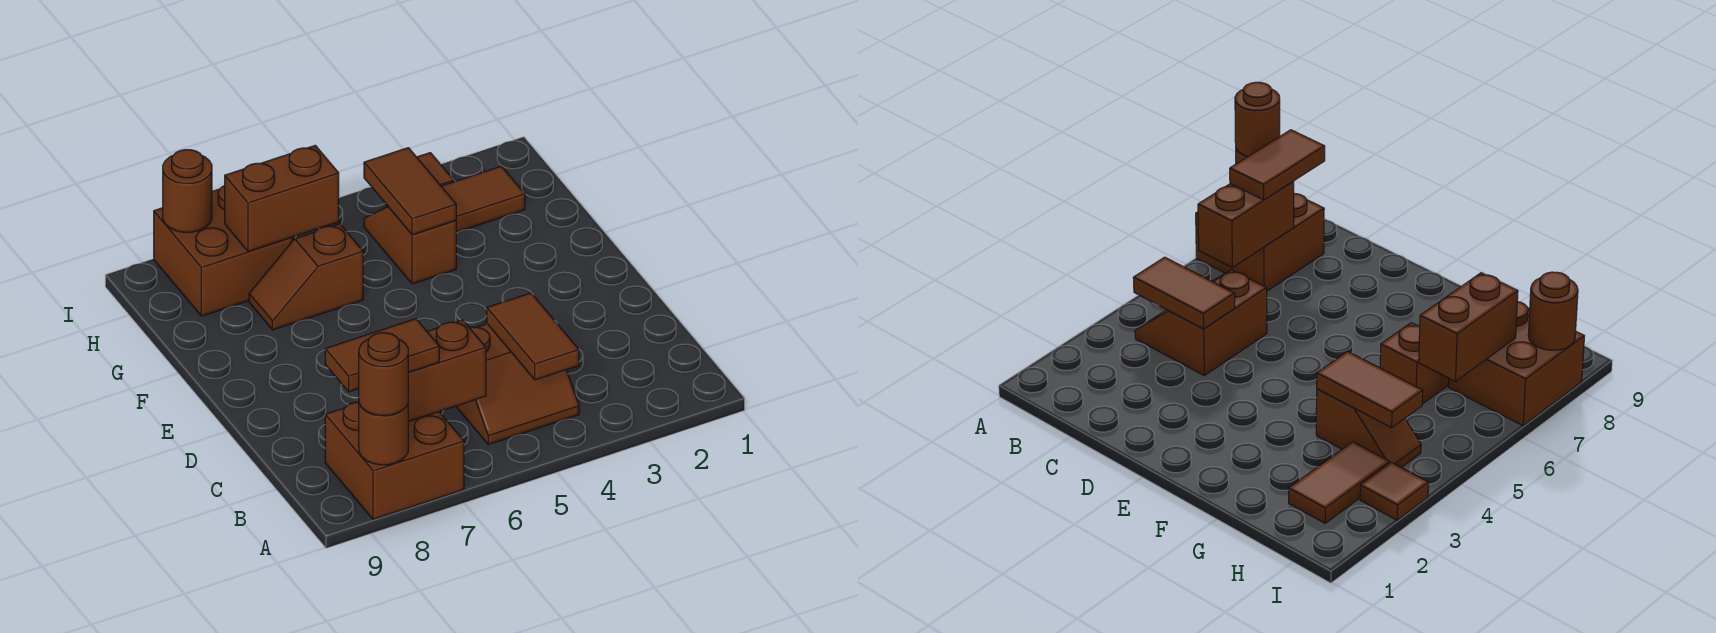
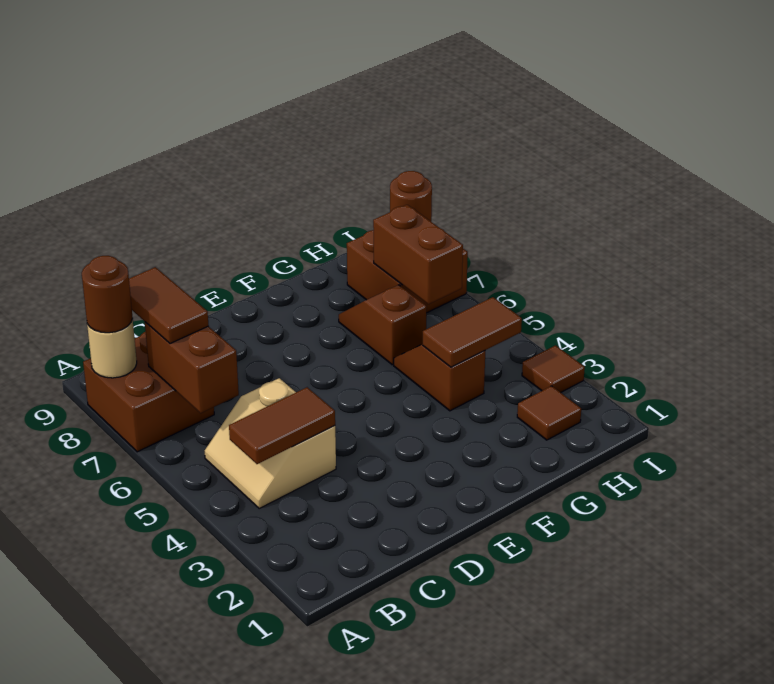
brown 1x1 round brick [359,404,408,465] -> tan 1x1 round brick [87,319,137,378]
brown 2x2 slope [456,324,579,444] -> tan 2x2 slope [205,378,336,508]
brown 1x2 slope [364,207,456,284] -> brown 1x2 slope turned to [394,344,485,411]
brown 1x2 tile [441,166,525,232] -> brown 1x1 tile [517,386,581,440]

